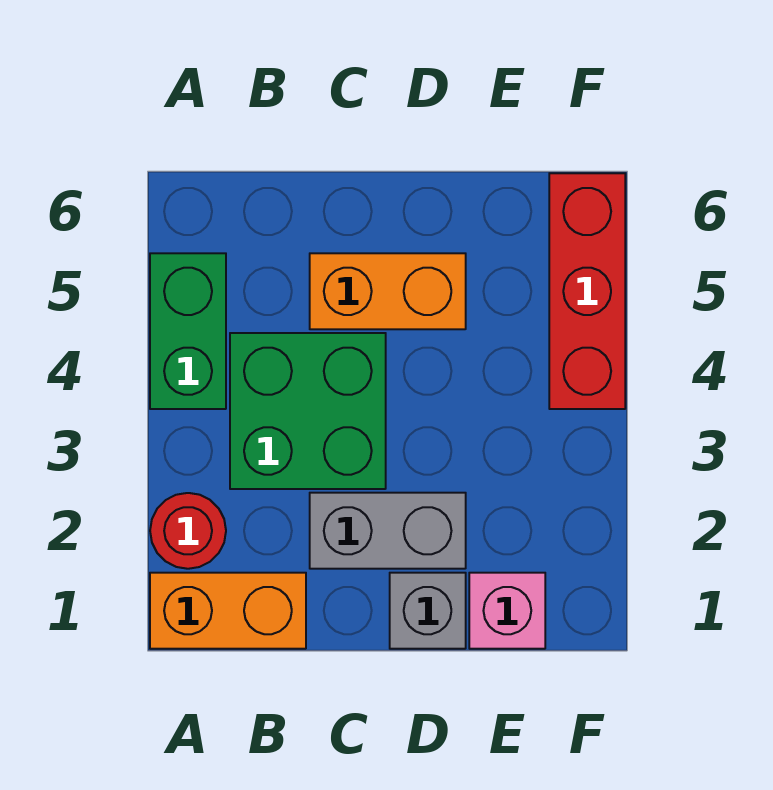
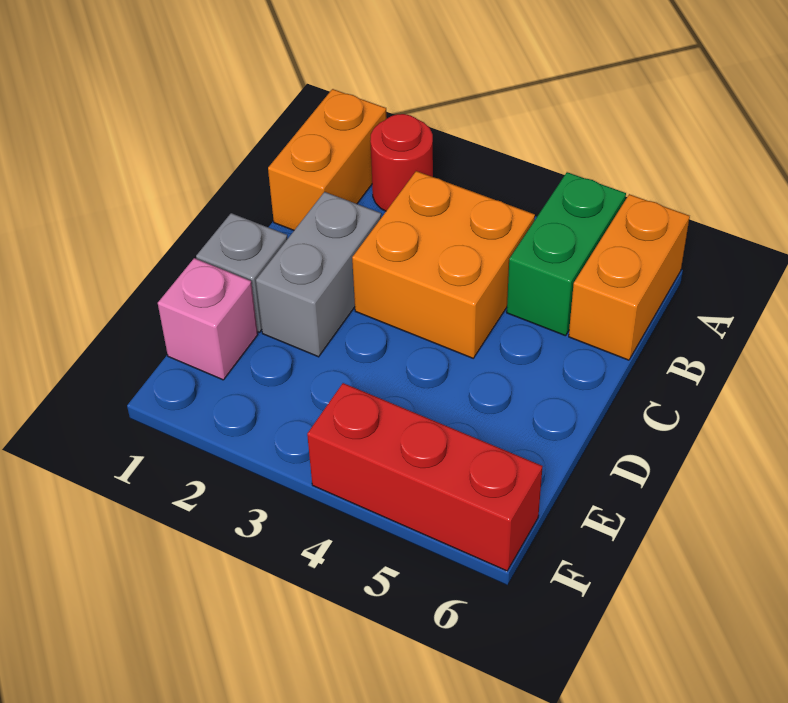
green 1x2 brick [150,253,226,409] -> green 1x2 brick turned to [507,172,626,336]
green 2x2 brick [230,333,386,489] -> orange 2x2 brick [352,171,535,358]
orange 1x2 brick [310,253,466,329] -> orange 1x2 brick moved to [569,194,690,360]

